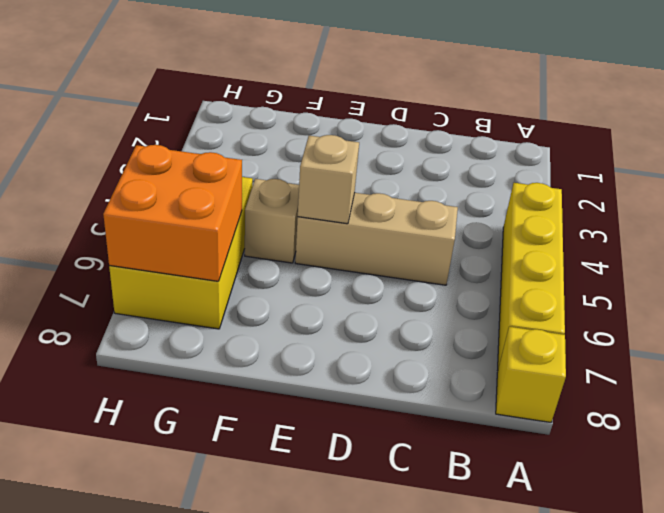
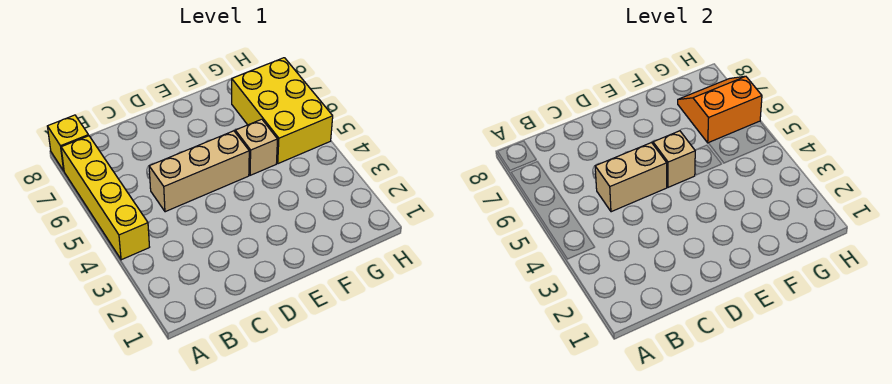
none -> tan 1x2 brick [595,142,667,212]
orange 2x2 brick [103,145,242,281] -> orange 2x2 slope [678,76,762,143]

